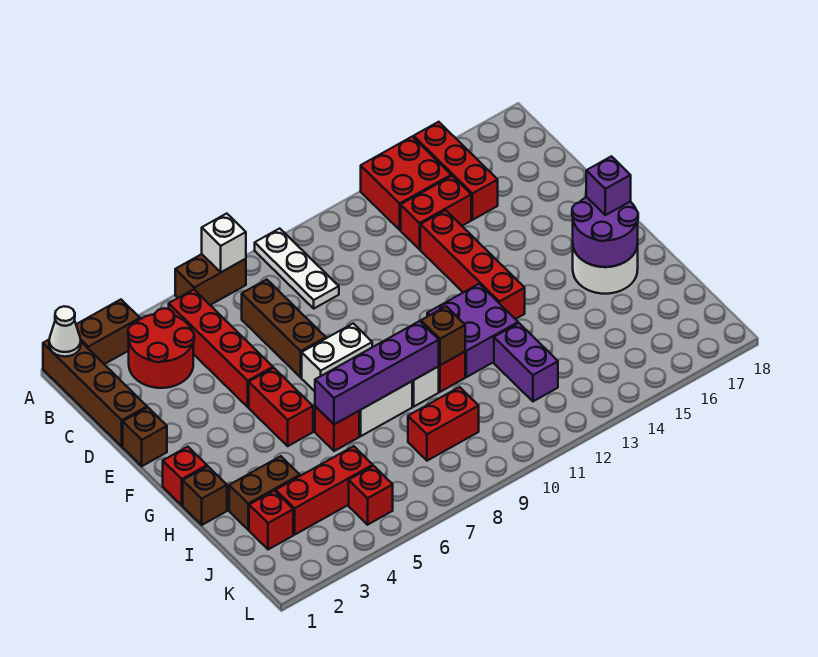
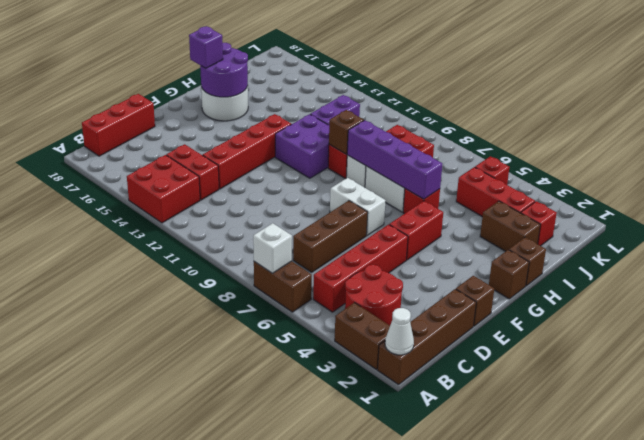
white 1x3 plate [255,228,339,308] -> none
red 1x3 brick [414,122,498,220] -> red 1x3 brick moved to [82,94,155,156]
red 1x1 brick [163,447,207,505] -> brown 1x1 brick [489,250,529,299]

